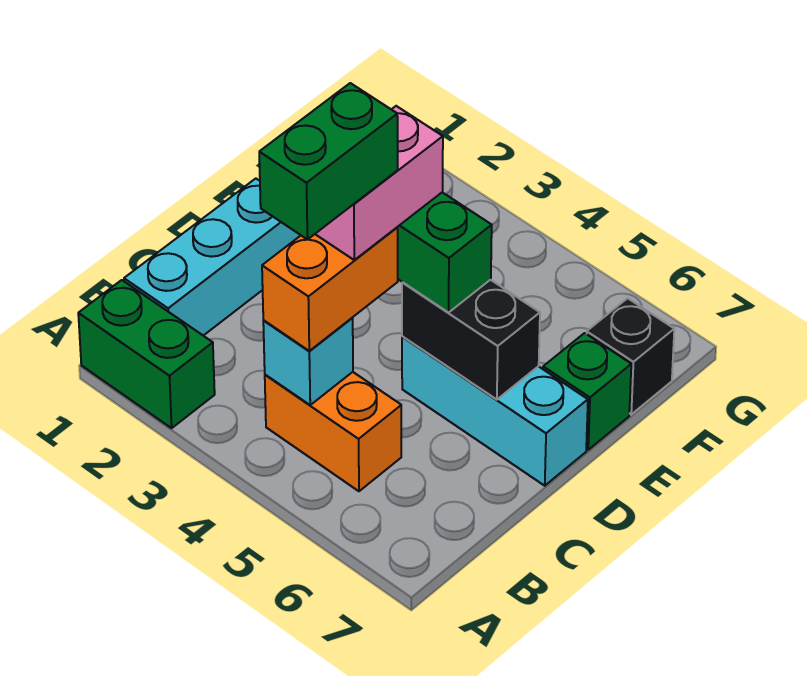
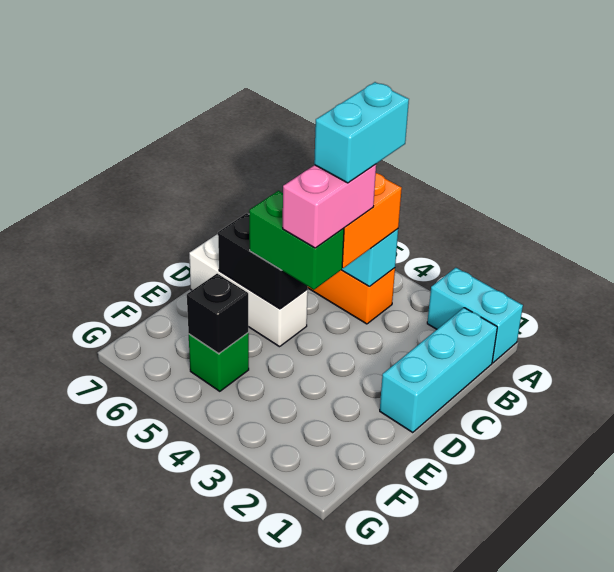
green 1x2 brick [78,280,215,428] -> cyan 1x2 brick [427,268,523,363]
green 1x2 brick [259,83,398,240] -> cyan 1x2 brick [314,82,409,183]
cyan 1x3 brick [402,336,588,486] -> white 1x3 brick [189,234,308,347]
green 1x1 brick [543,333,631,450] -> green 1x1 brick moved to [189,333,249,391]
black 1x1 brick [587,298,674,414] -> black 1x1 brick moved to [187,274,248,354]

